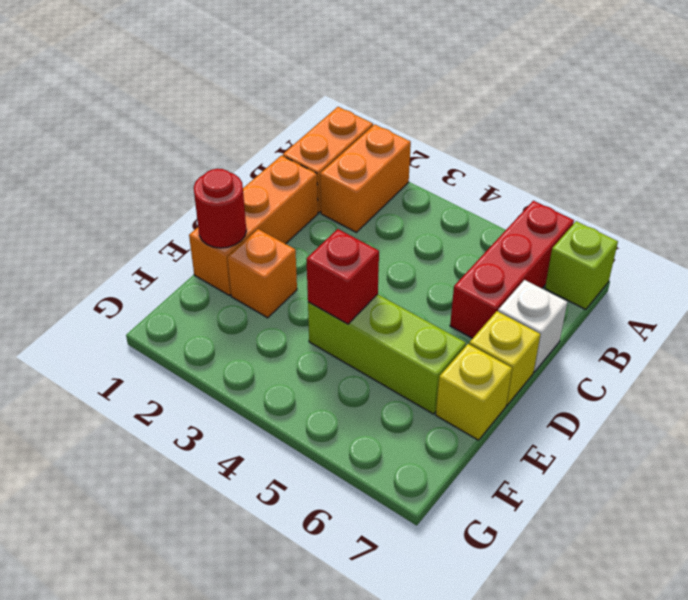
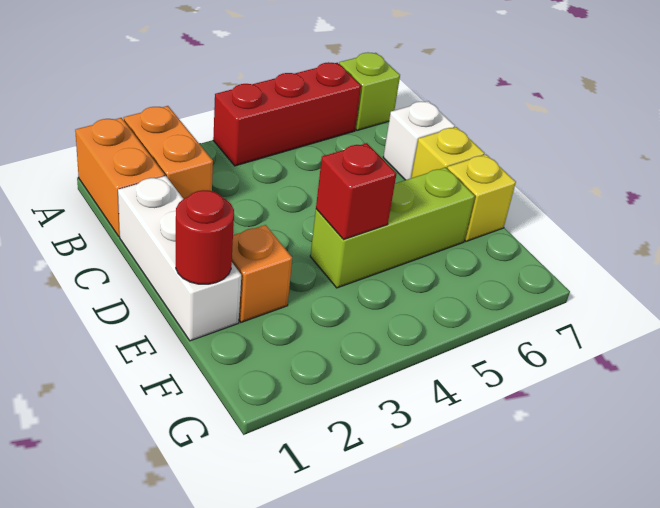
red 1x3 brick [450,201,574,338] -> red 1x3 brick turned to [213,62,361,166]
orange 1x3 brick [189,155,318,296] -> white 1x3 brick [118,176,241,341]

